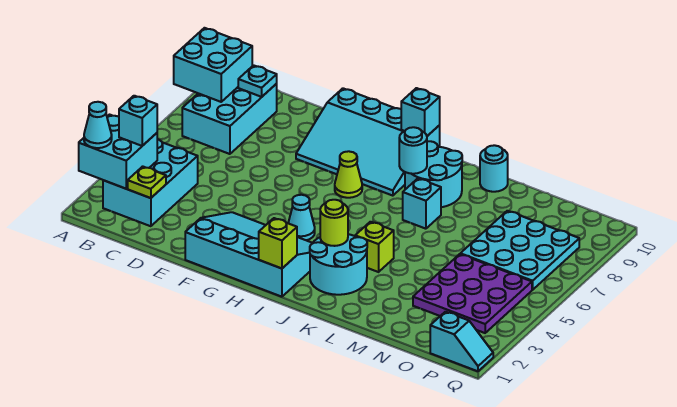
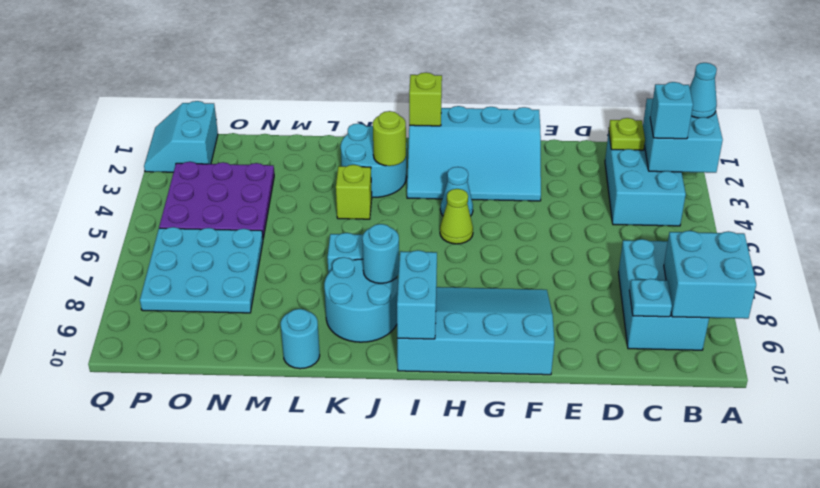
lime 1x1 cone [335,151,362,198] -> lime 1x1 cone moved to [440,189,473,244]
cyan 1x1 brick [401,88,440,136] -> cyan 1x2 brick [397,250,437,339]
cyan 1x2 slope [430,312,493,371] -> cyan 2x2 slope [144,101,218,172]

